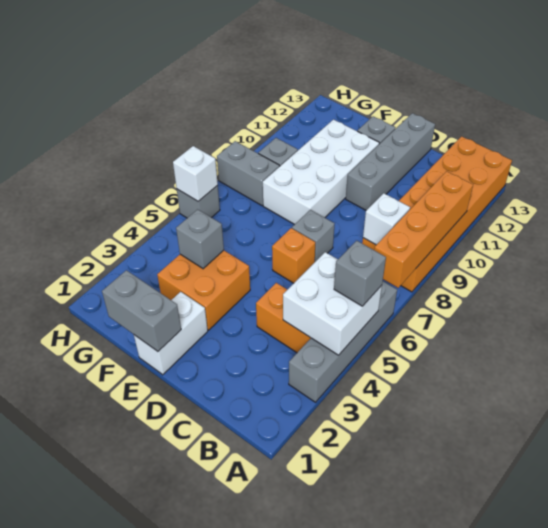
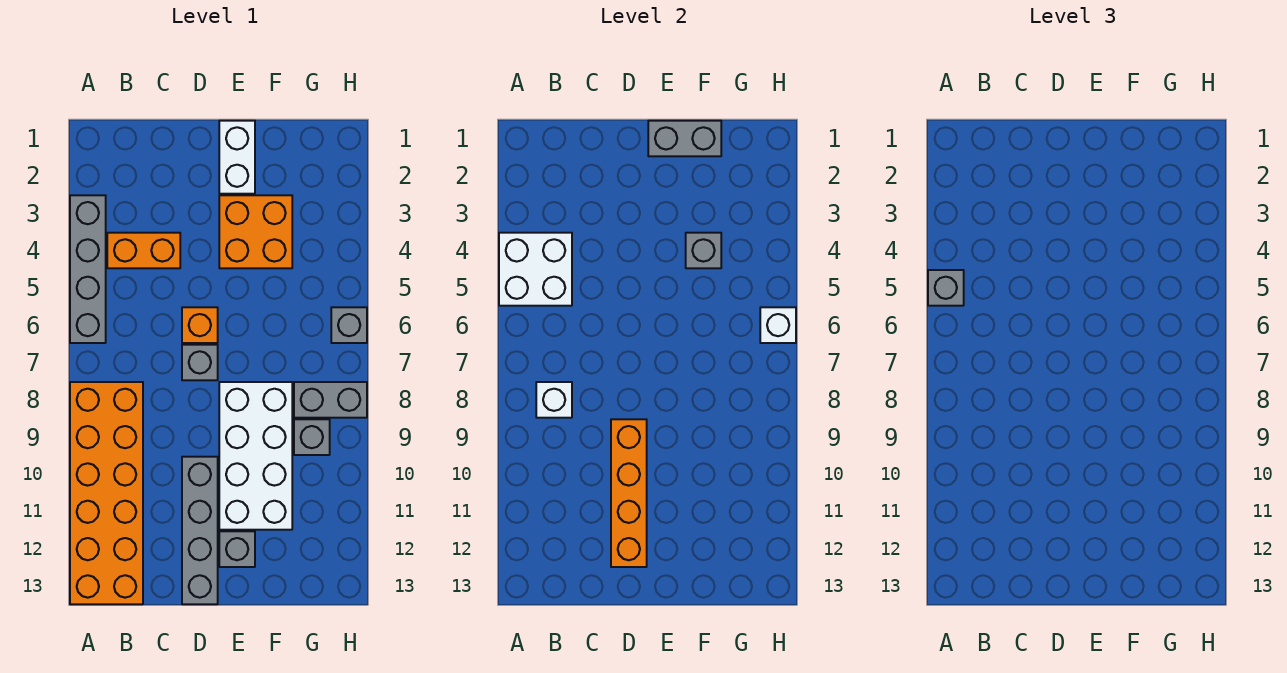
orange 1x4 brick [374,171,473,288] -> orange 1x4 brick moved to [611,419,647,567]

